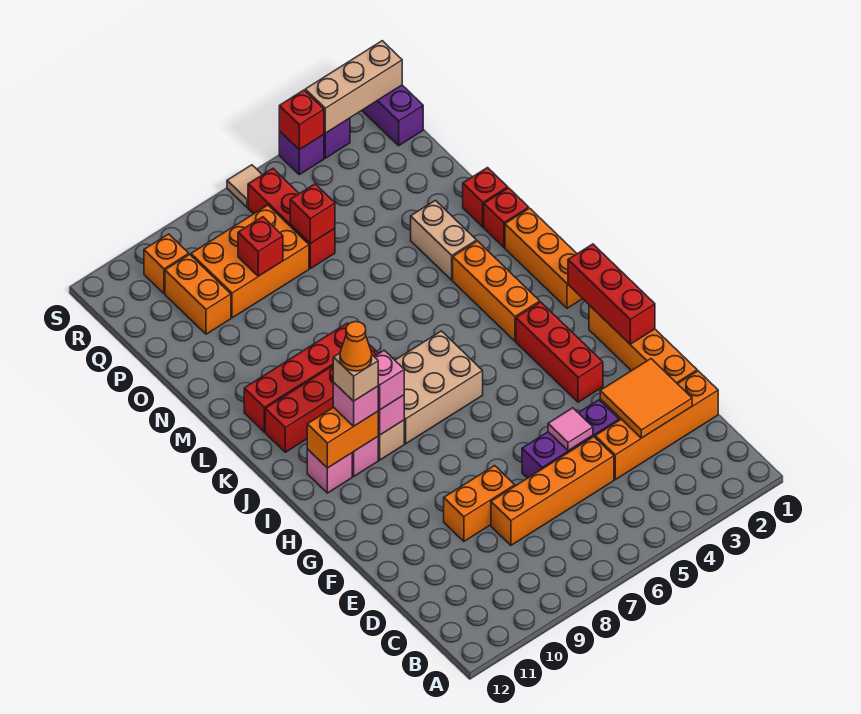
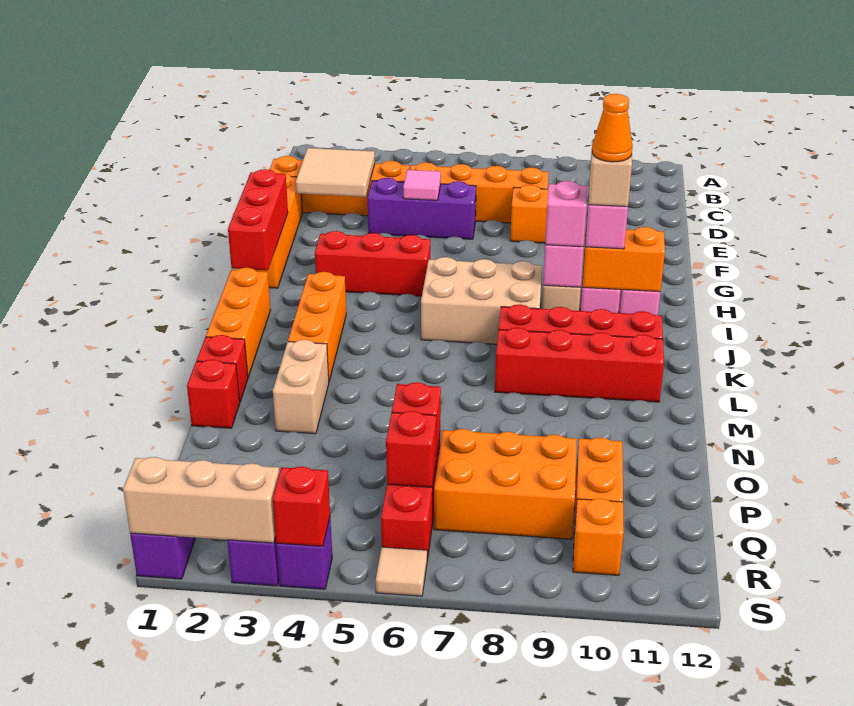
orange 2x2 tile [600,359,692,438] -> tan 2x2 tile [296,148,375,197]
red 1x3 brick [516,302,603,402] -> red 1x3 brick turned to [315,231,430,296]
red 1x1 brick [238,217,283,276] -> red 1x1 brick moved to [386,411,436,487]

